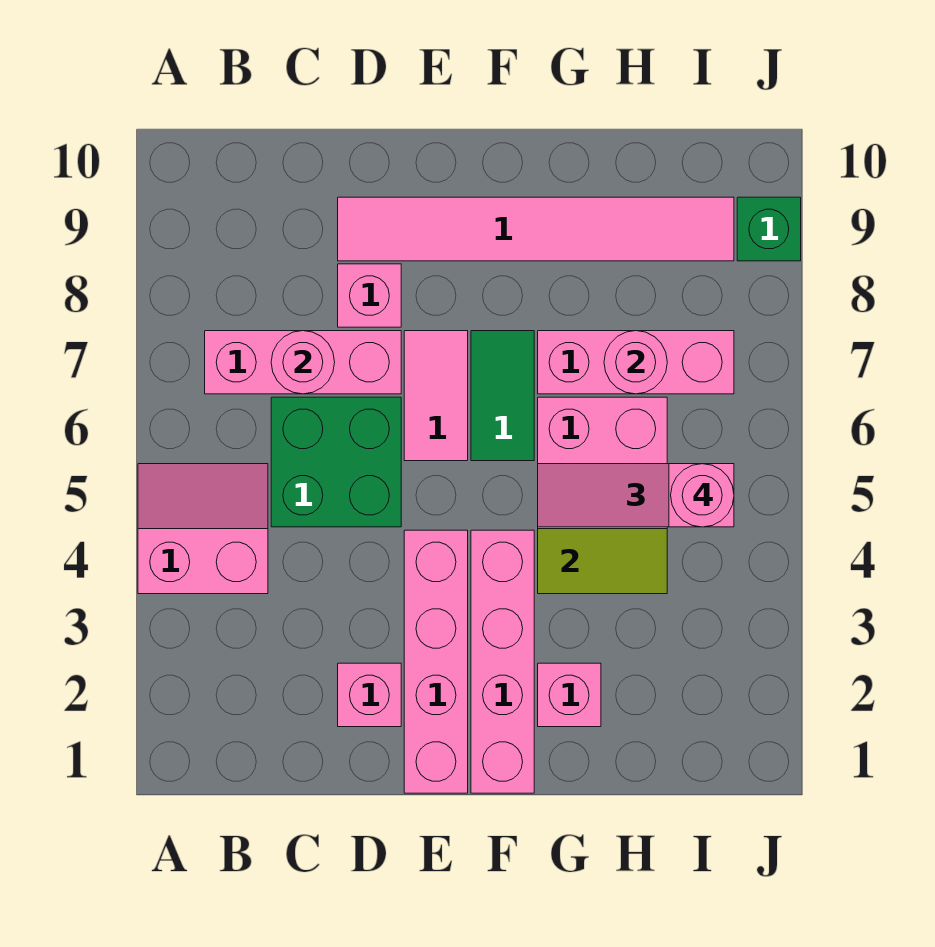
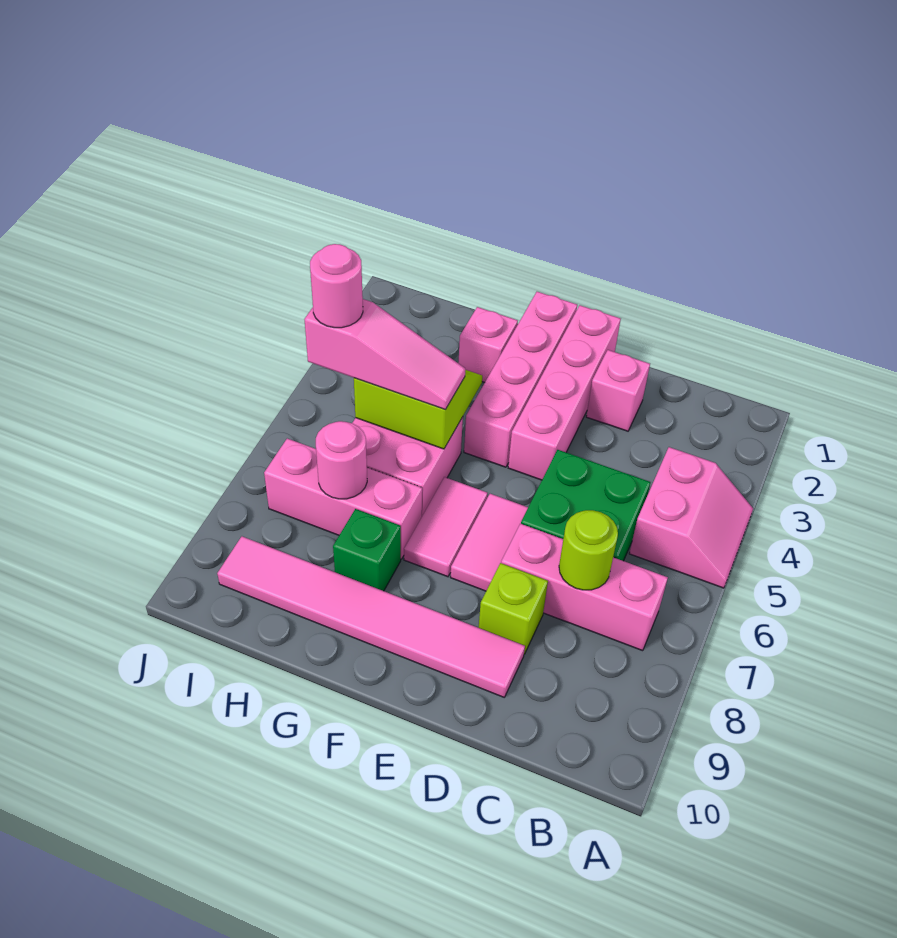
pink 2x2 slope [138,464,268,594] -> pink 2x2 slope turned to [629,447,753,588]
pink 1x1 round brick [271,331,335,394] -> lime 1x1 round brick [559,510,618,590]
pink 1x1 brick [338,264,401,327] -> lime 1x1 brick [479,563,548,654]
green 1x2 tile [471,331,534,461] -> pink 1x2 tile [404,477,488,577]
green 1x1 brick [737,197,801,261] -> green 1x1 brick moved to [333,509,401,591]

